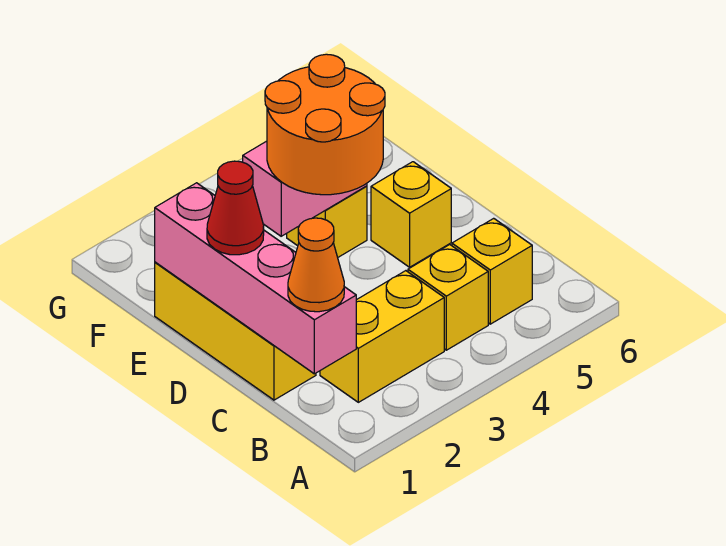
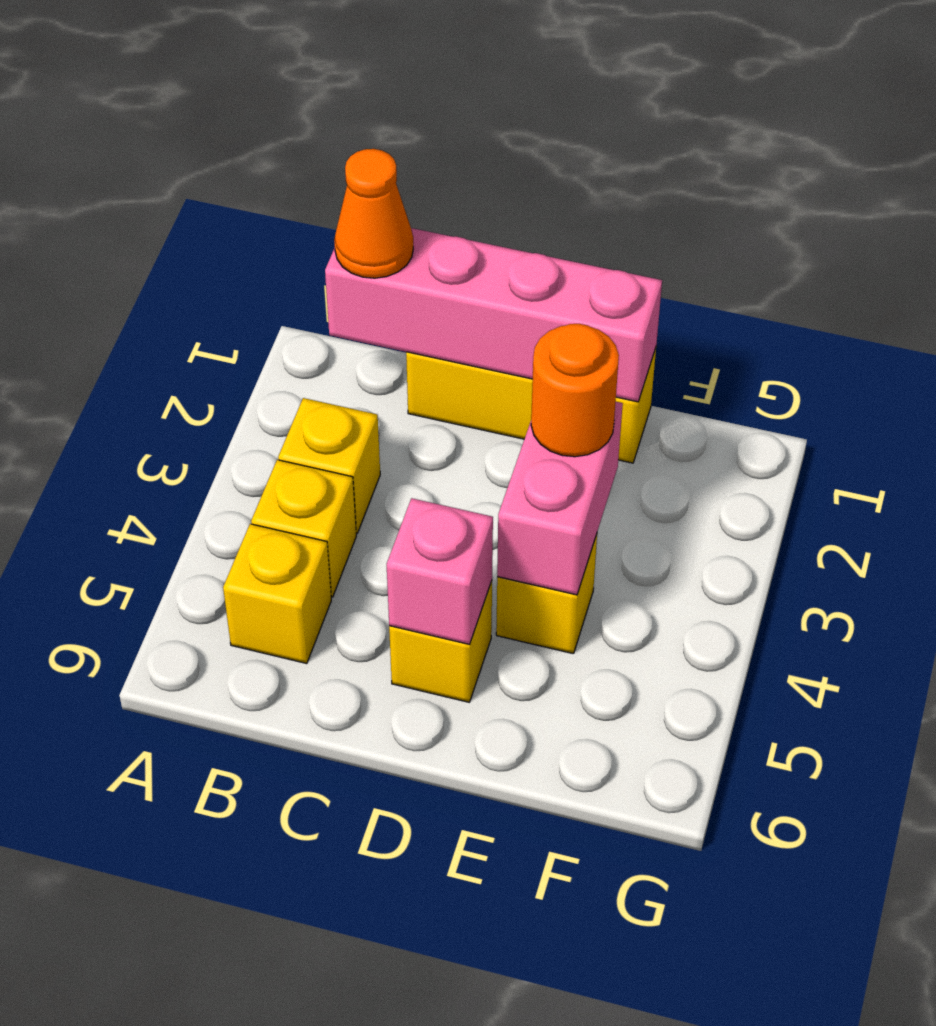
yellow 1x2 brick [320,271,444,402] -> yellow 1x1 brick [278,398,380,533]
red 1x1 cone [207,161,264,255] -> none
orange 2x2 round brick [265,54,385,195] -> orange 1x1 round brick [531,324,619,457]
none -> pink 1x1 brick [387,498,493,644]

